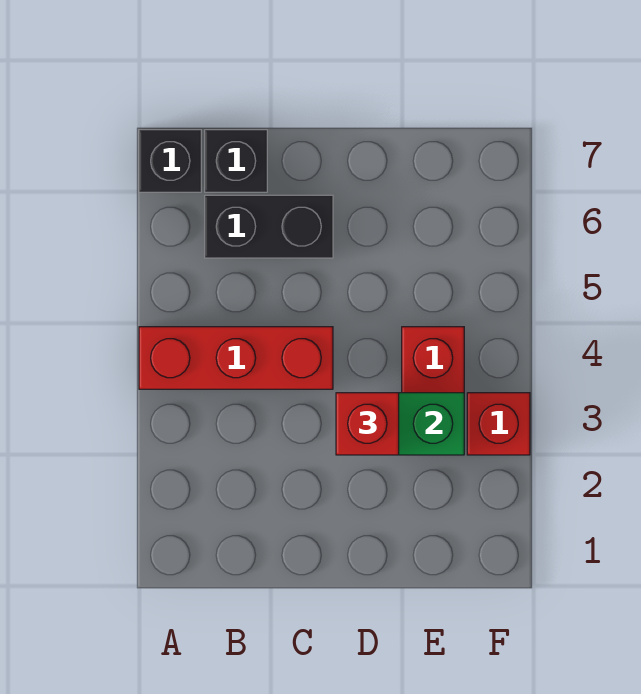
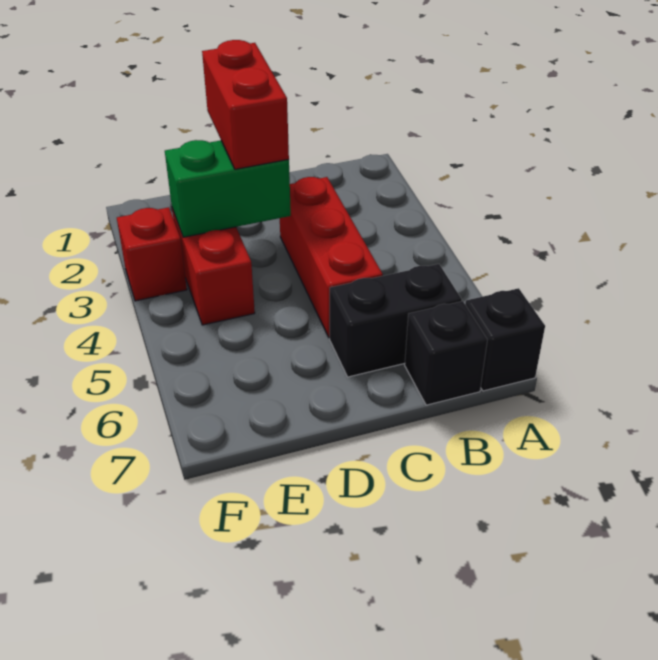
red 1x3 brick [139,327,333,389] -> red 1x3 brick turned to [280,177,383,338]
red 1x1 brick [336,393,399,455] -> red 1x2 brick [202,40,289,169]

